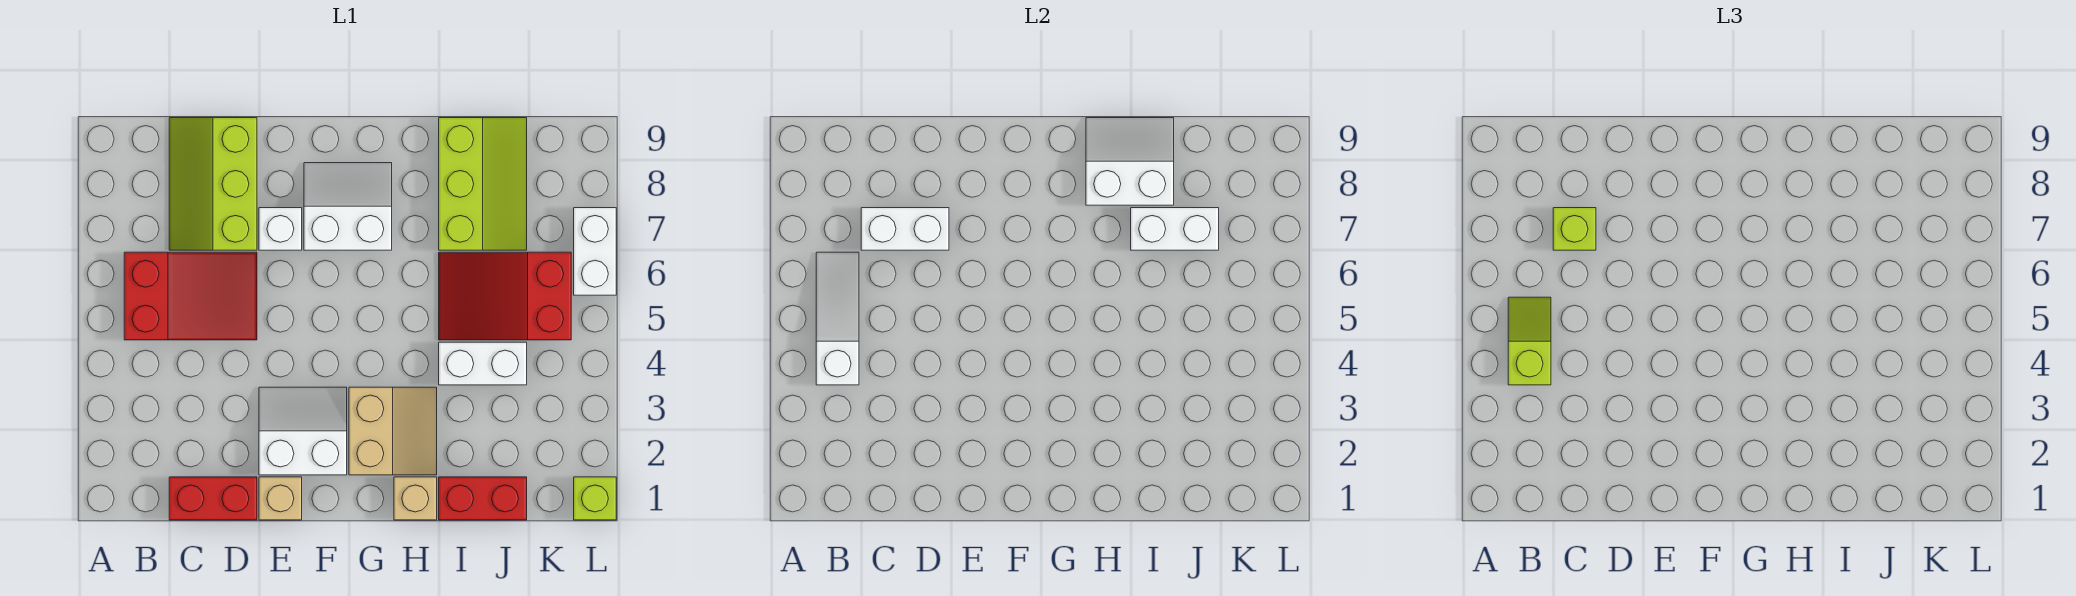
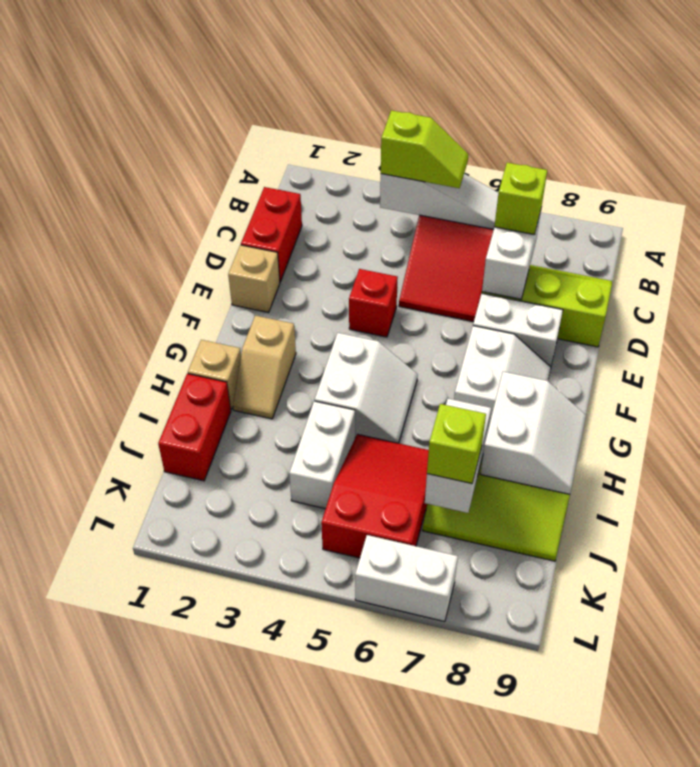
white 2x2 slope [259,387,347,475] -> white 2x2 slope moved to [314,333,418,443]
none -> red 1x1 brick [349,269,398,337]
white 1x1 brick [259,208,302,250] -> white 1x2 brick [473,293,563,367]
tan 2x2 slope [349,387,437,475] -> tan 1x2 slope [233,316,296,419]
lime 1x1 brick [574,477,616,520] -> lime 1x1 brick moved to [427,404,486,484]

